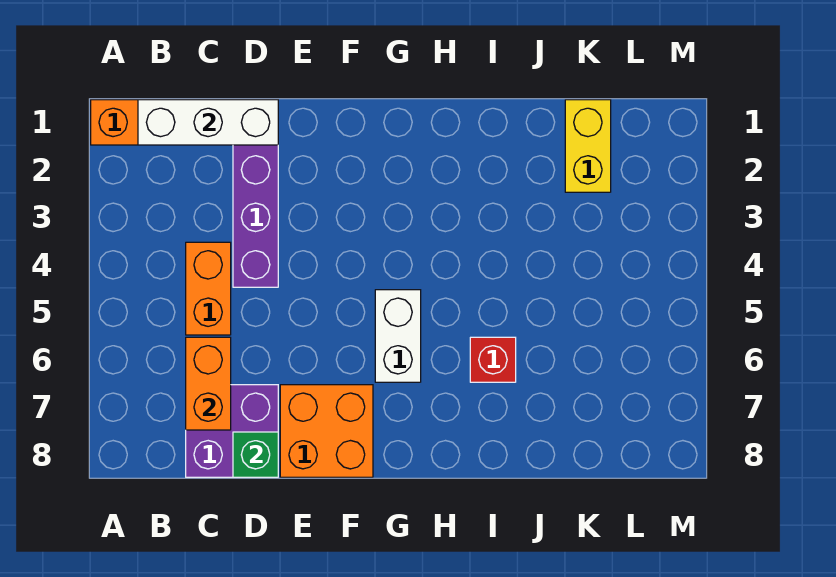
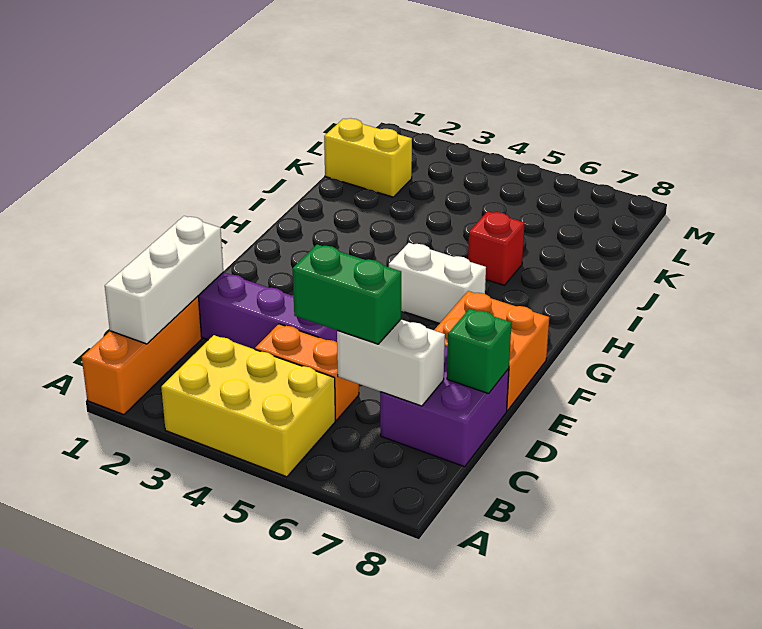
none -> yellow 2x3 brick [161,335,335,477]
none -> green 1x2 brick [293,245,401,344]
orange 1x2 brick [186,337,231,430] -> white 1x2 brick [337,320,445,406]

